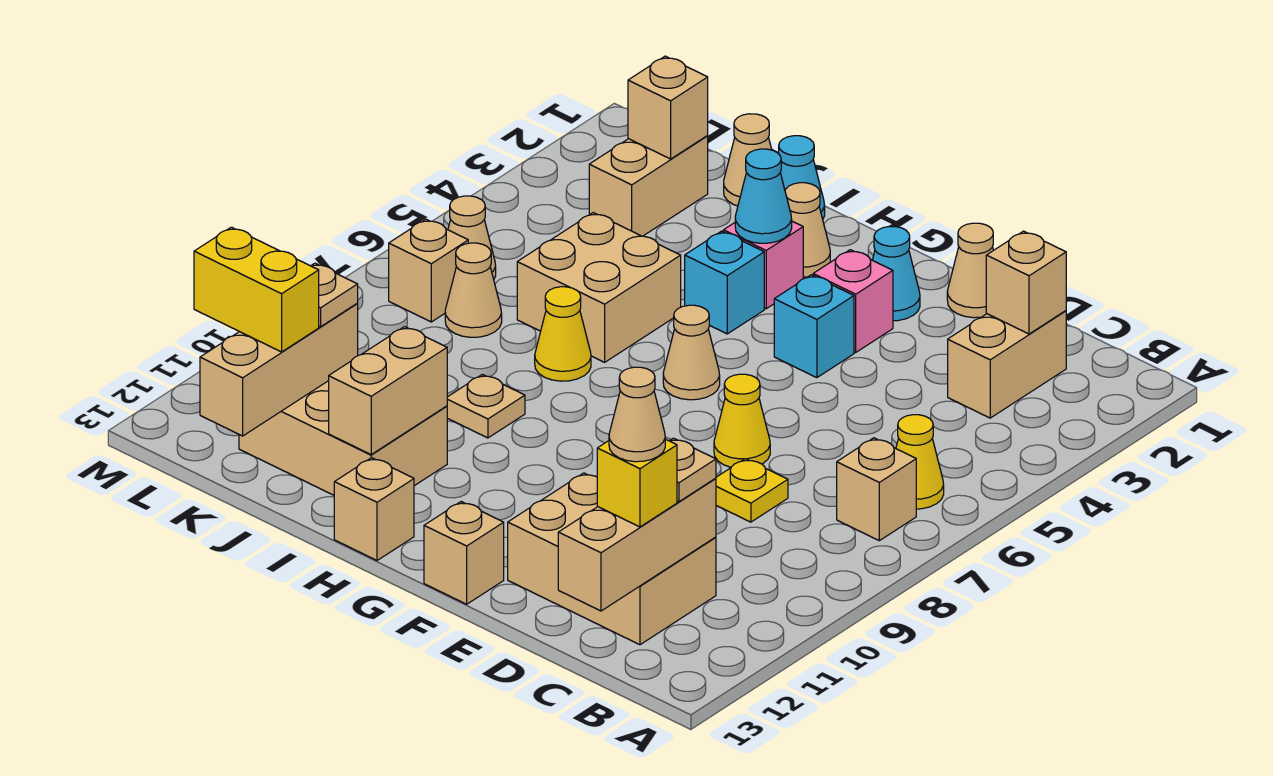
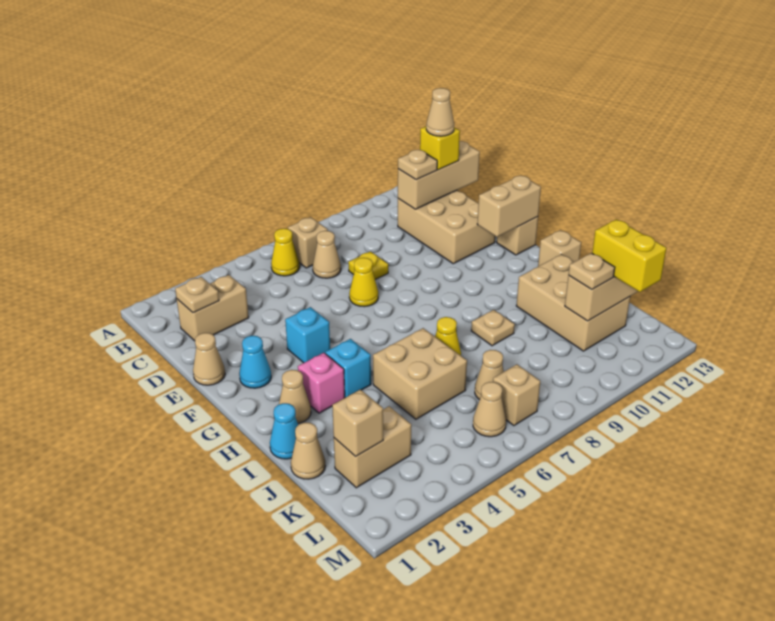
tan 1x1 brick [986,231,1066,334] -> tan 1x1 plate [175,277,219,313]
pink 1x1 brick [813,250,893,352] -> none
tan 1x1 cone [663,305,720,400] -> tan 1x1 cone moved to [313,231,341,278]
cyan 1x1 cone [735,149,792,243] -> none
tan 1x2 brick [329,327,447,454] -> tan 1x2 brick moved to [477,176,541,237]

